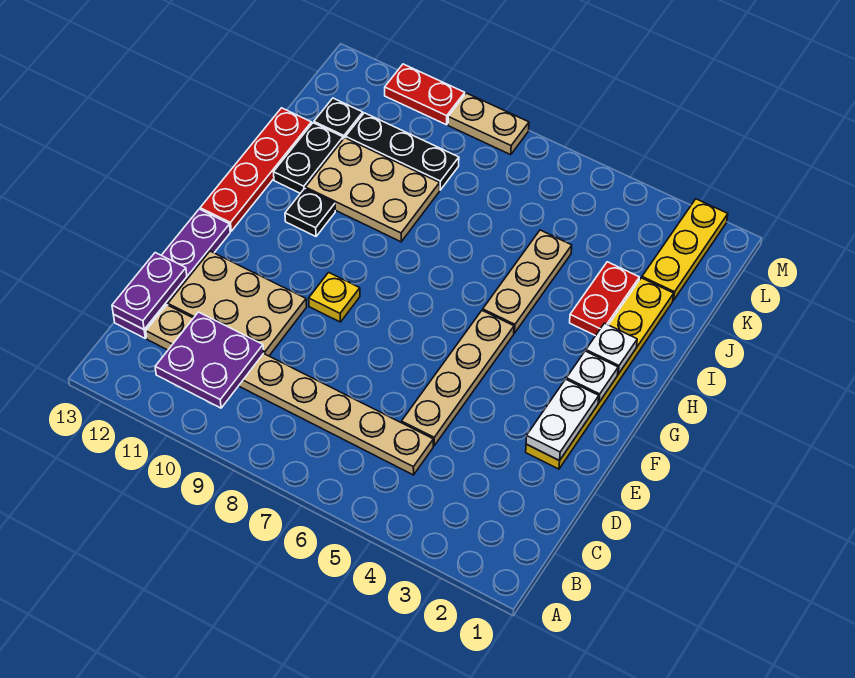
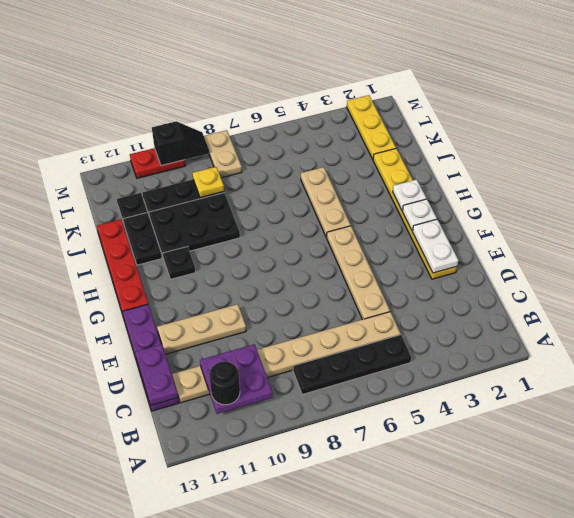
none -> black 1x4 plate [293,335,411,395]
none -> black 1x1 round brick [209,361,240,405]
tan 2x3 plate [168,251,307,356] -> tan 1x3 plate [157,304,246,354]
yellow 1x1 plate [309,273,360,322] -> yellow 1x1 plate moved to [193,167,224,198]
red 1x2 plate [570,262,639,336] -> none
tan 2x3 plate [305,138,440,242] -> black 2x3 plate [149,193,240,256]
tan 1x2 plate [448,93,529,155] -> tan 1x2 plate turned to [204,130,242,178]
none -> black 1x2 slope [152,122,209,166]

